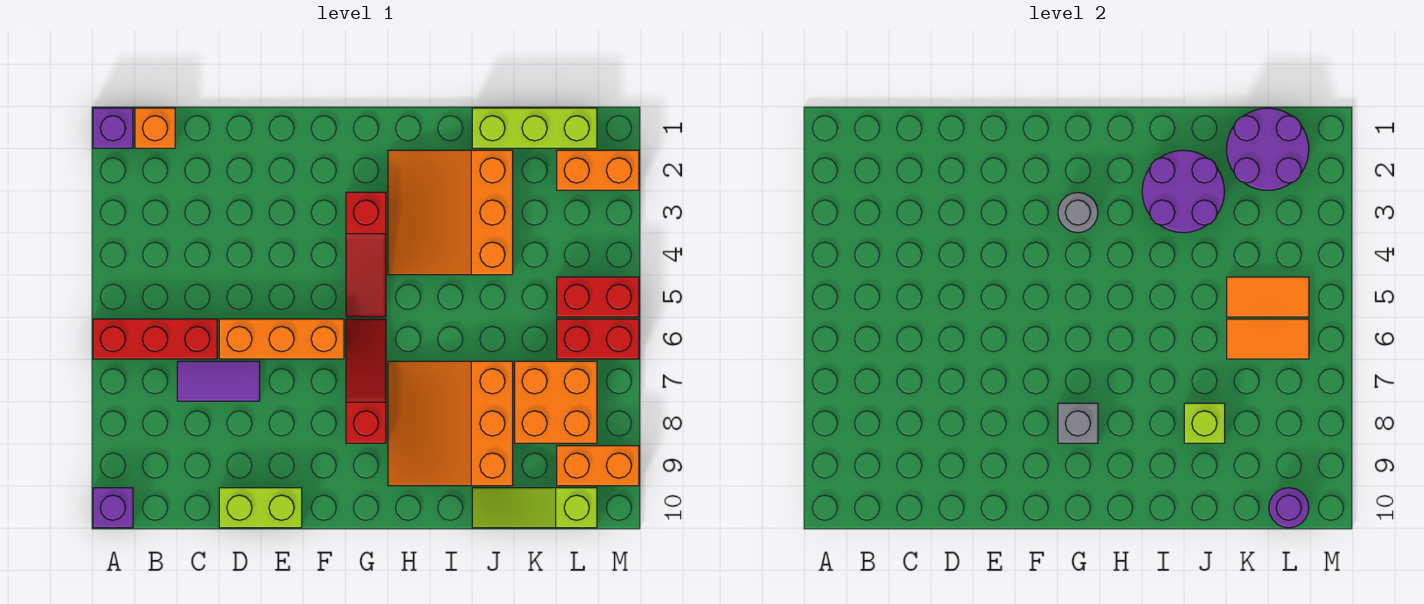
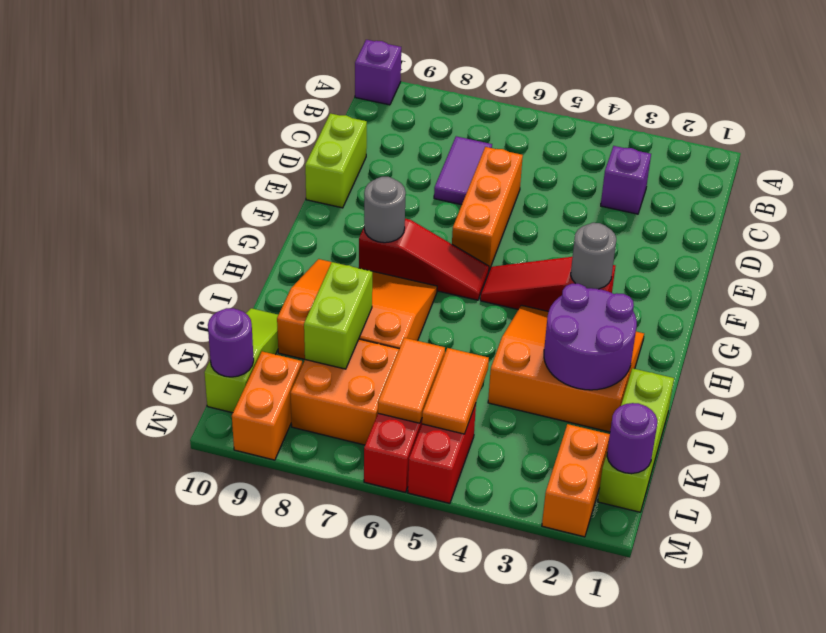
purple 1x1 brick [93,108,133,148] -> purple 1x1 brick moved to [601,146,651,214]
red 1x3 brick [93,319,217,359] -> none
orange 1x1 brick [135,108,175,148] -> none
grey 1x1 brick [1058,403,1098,443] -> grey 1x1 round brick [364,177,406,243]
lime 1x1 brick [1184,403,1225,443] -> lime 1x2 brick [304,262,372,369]
purple 2x2 round brick [1227,108,1309,190] -> purple 1x1 round brick [607,403,657,474]

